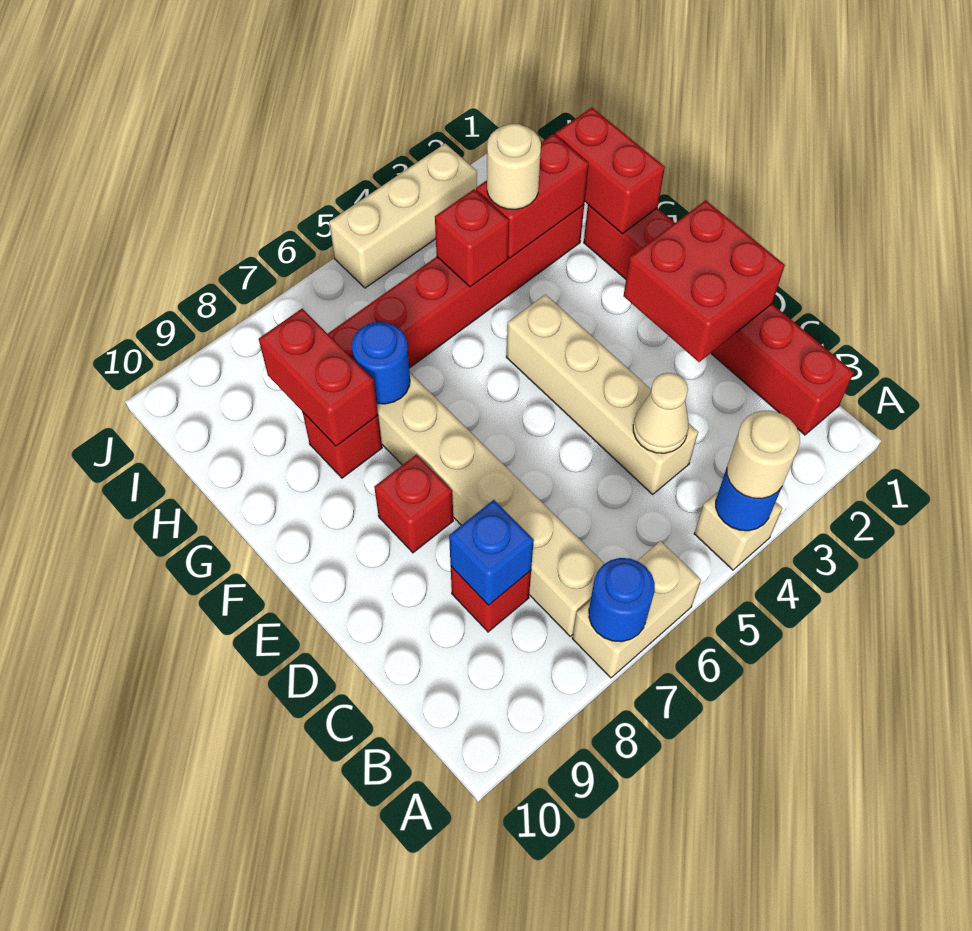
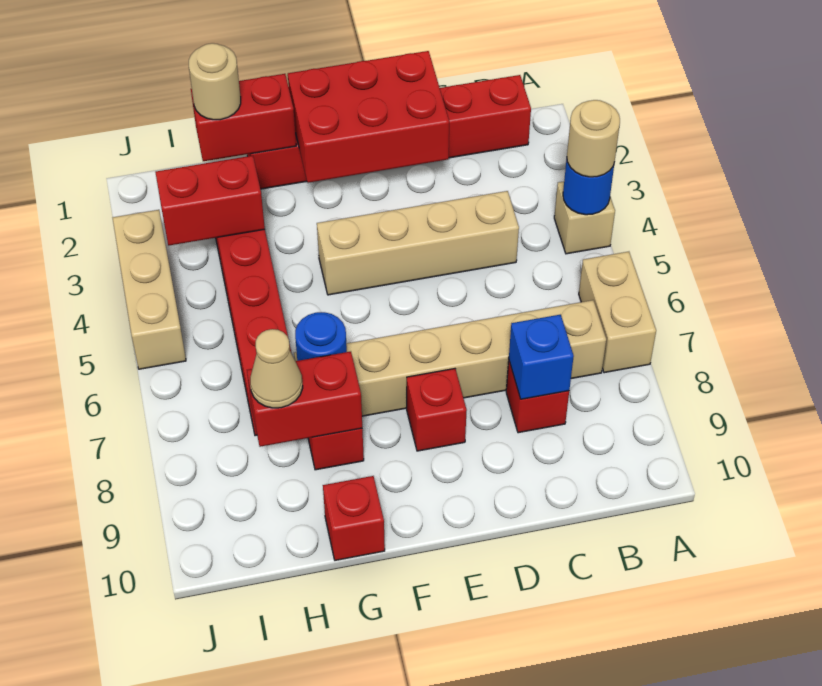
blue 1x1 round brick [589,558,655,642] -> none
tan 1x1 cone [633,373,689,453] -> tan 1x1 cone moved to [250,329,303,408]
red 2x2 brick [624,200,785,362] -> red 2x3 brick [288,51,449,183]
red 1x2 brick [476,134,589,258] -> red 1x2 brick turned to [155,156,265,245]
tan 1x1 round brick [487,124,541,209] -> tan 1x1 round brick moved to [189,43,241,120]
red 1x1 brick [435,189,509,287] -> red 1x1 brick moved to [323,476,385,560]

